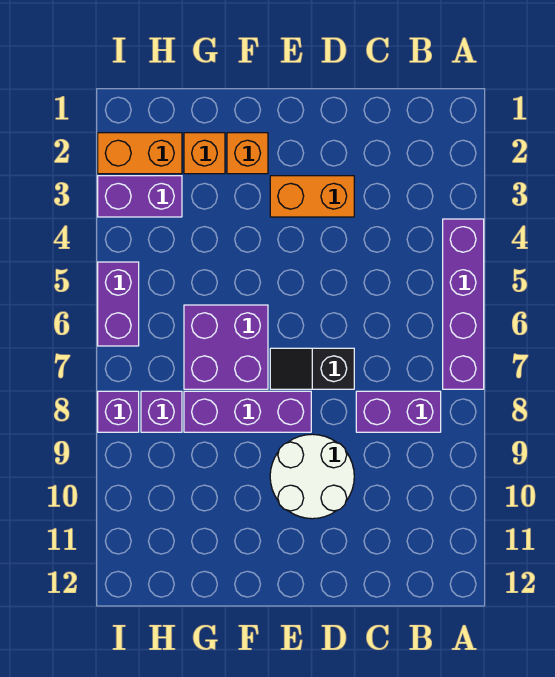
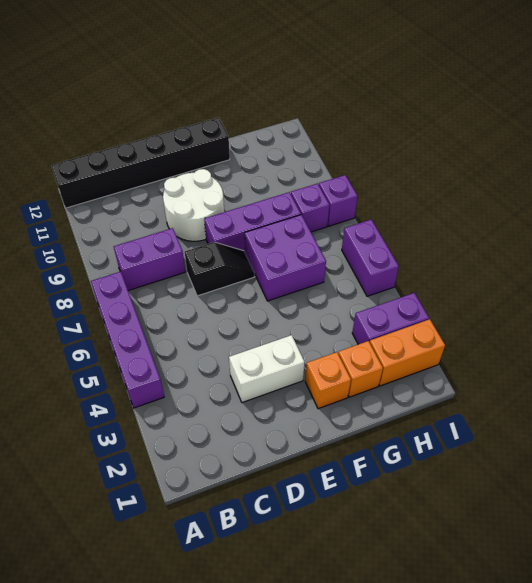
none -> black 1x6 brick [51,118,230,208]
orange 1x2 brick [270,176,354,217] -> white 1x2 brick [229,335,305,403]

